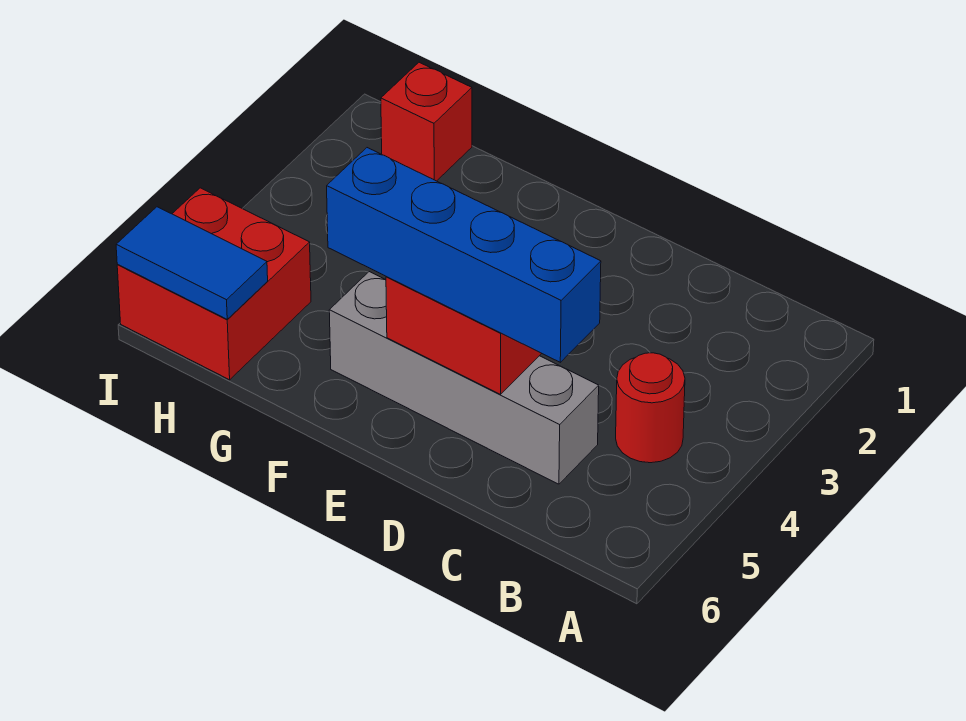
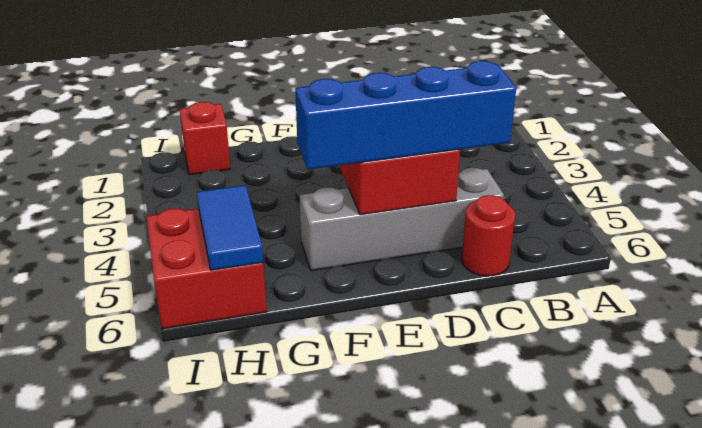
red 1x1 round brick [616,353,685,463] -> red 1x1 round brick moved to [462,195,515,276]
blue 1x2 tile [116,207,268,319] -> blue 1x2 tile turned to [197,185,263,270]

